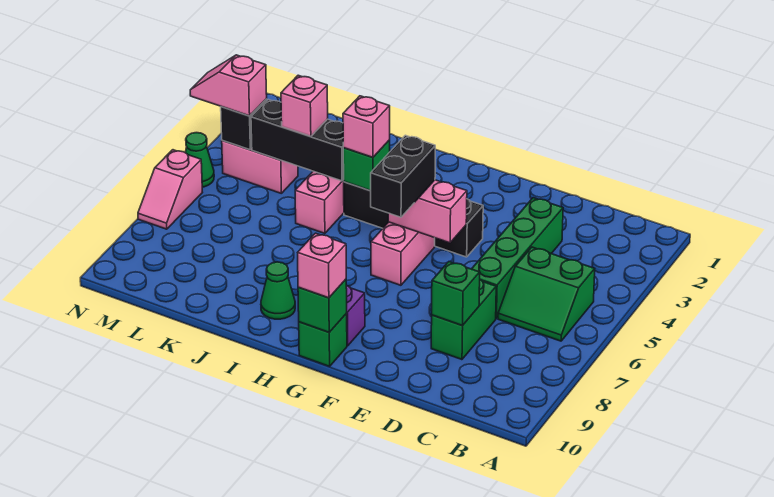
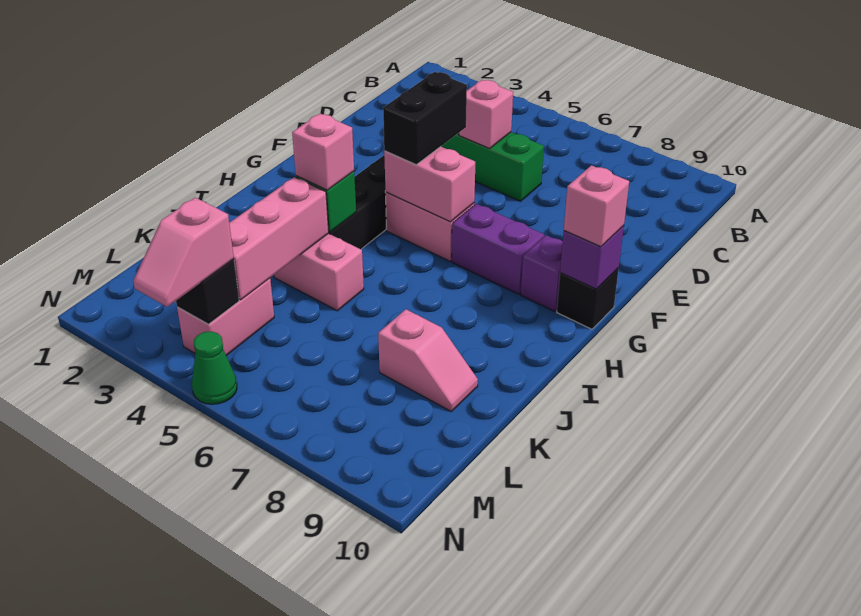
green 2x2 slope [498,247,595,341] -> none
green 1x2 brick [431,280,496,360] -> none
green 1x1 brick [432,262,480,326] -> none
pink 1x2 brick [388,180,467,243] -> pink 1x2 brick turned to [384,147,475,222]
black 1x2 brick [371,135,435,217] -> black 1x2 brick turned to [383,72,467,165]
none -> purple 1x2 brick [452,204,544,294]
green 1x1 brick [299,314,347,366] -> black 1x1 brick [557,268,619,329]
green 1x1 brick [298,279,347,332] -> purple 1x1 brick [560,226,624,289]
green 1x1 cone [261,262,295,319] -> none
black 1x3 brick [251,100,344,181] -> pink 1x3 brick [229,177,329,300]
pink 1x1 brick [281,75,328,137] -> pink 1x1 brick moved to [459,80,513,148]
pink 1x2 slope [138,150,202,229] -> pink 1x2 slope moved to [378,309,478,411]

